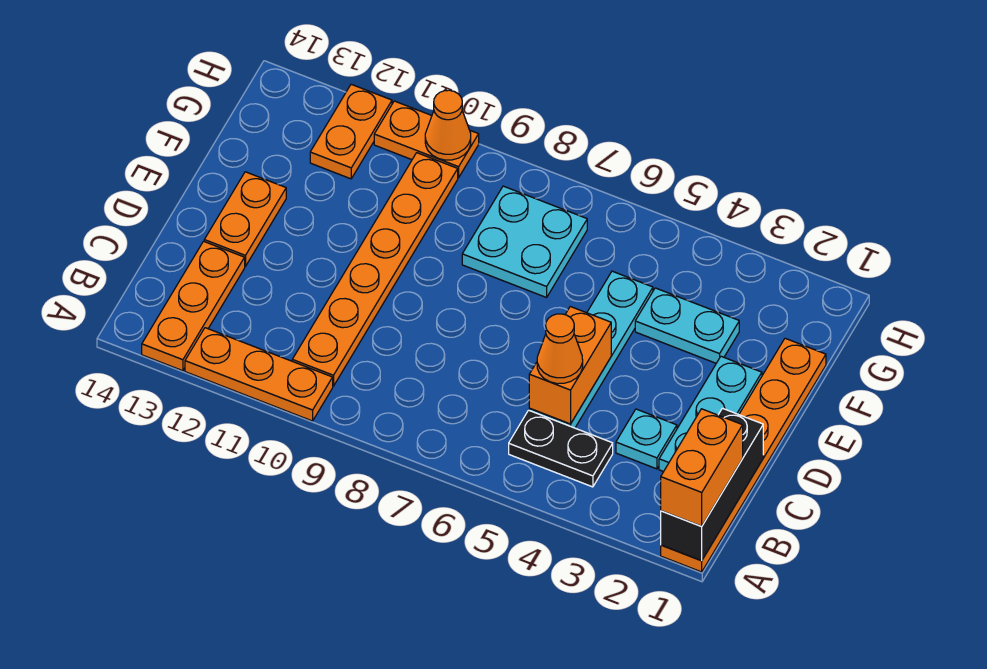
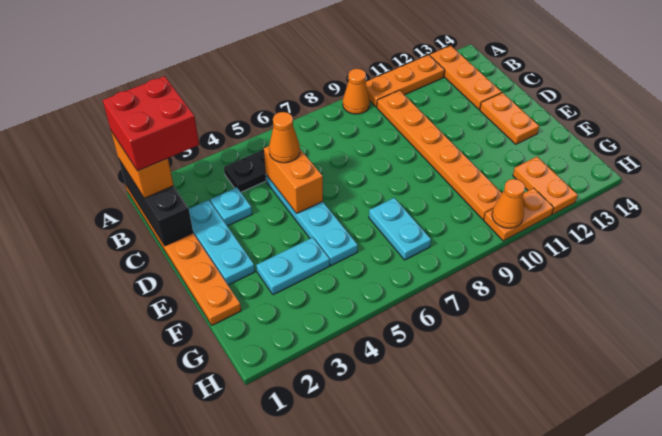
none -> red 2x2 brick [103,76,199,171]
none -> orange 1x1 cone [343,69,370,114]
cyan 2x2 plate [462,186,587,297] -> cyan 1x2 plate [369,198,431,260]

